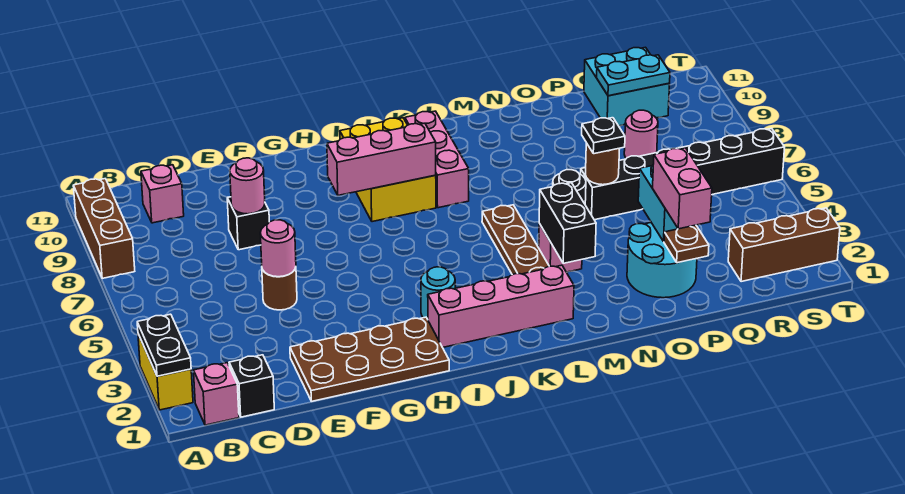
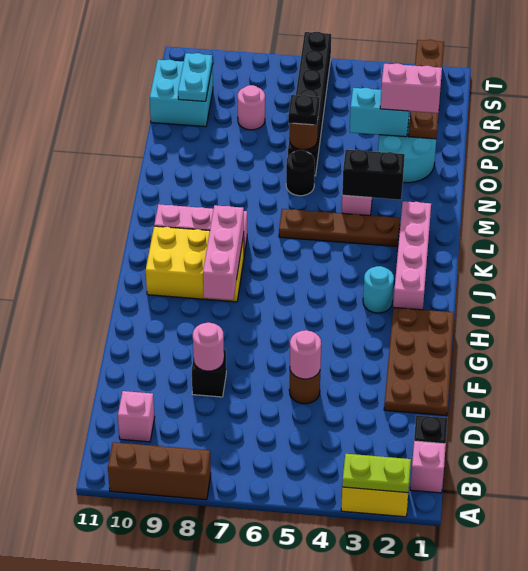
black 1x2 plate [137,314,191,376] -> lime 1x2 plate [342,454,411,493]

